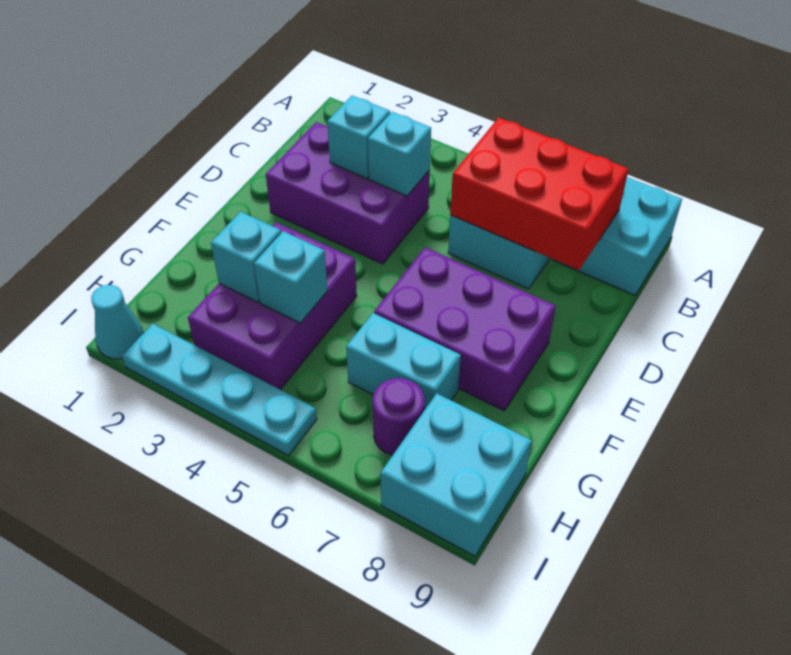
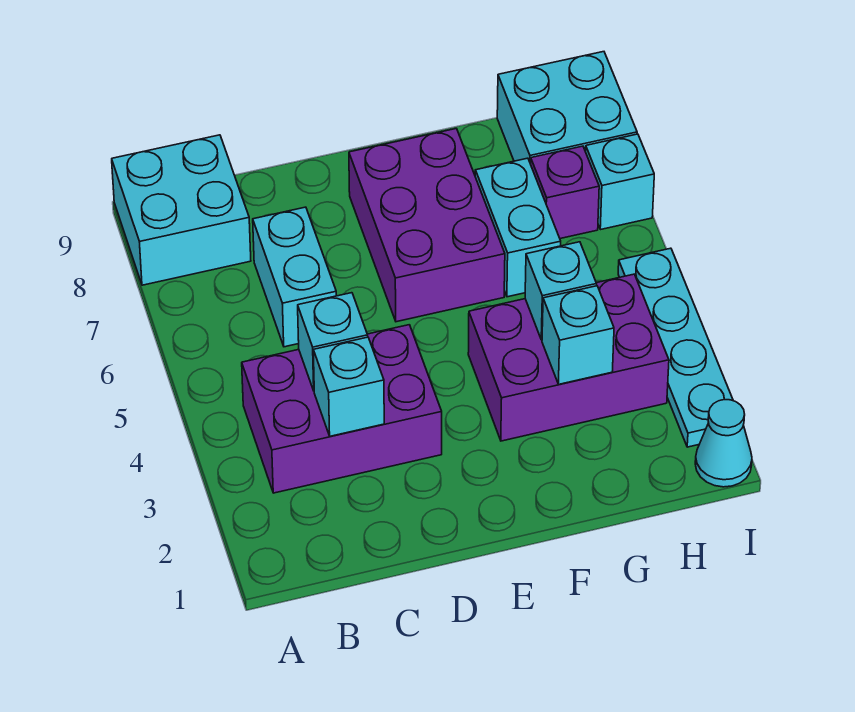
red 2x3 brick [450,118,629,270] -> none
purple 2x3 brick [266,122,430,264] -> purple 2x3 brick turned to [242,325,442,493]
purple 1x1 round brick [373,378,425,455] -> purple 1x1 brick [531,146,599,239]
none -> cyan 1x1 brick [586,134,654,229]

